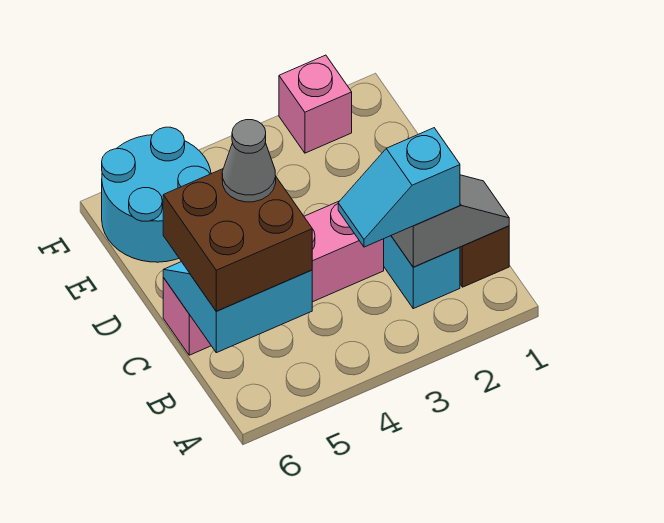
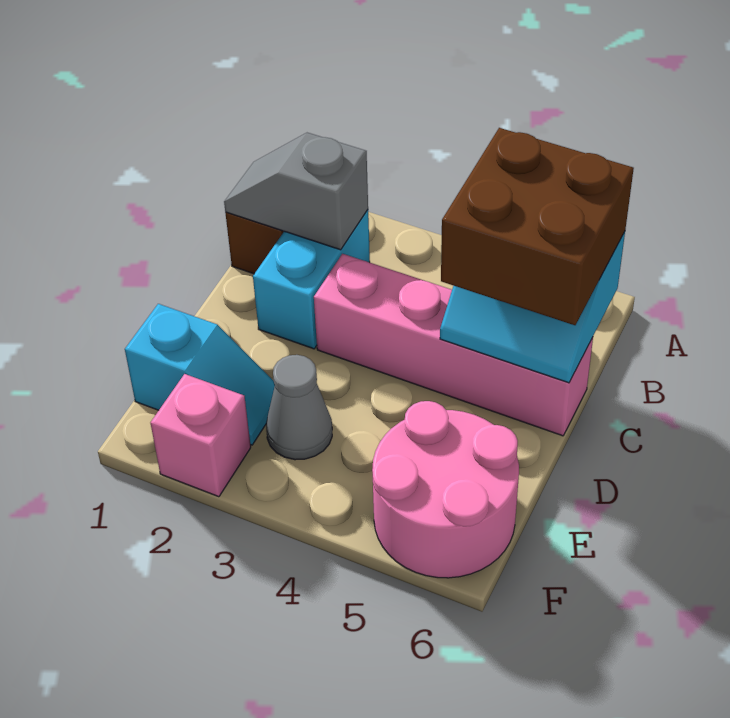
cyan 1x2 slope [338,128,460,247] -> cyan 1x2 slope moved to [125,304,275,445]
grey 1x1 cone [222,120,276,202] -> grey 1x1 cone moved to [266,355,332,460]
cyan 2x2 round brick [102,127,211,262] -> pink 2x2 round brick [372,401,519,578]

